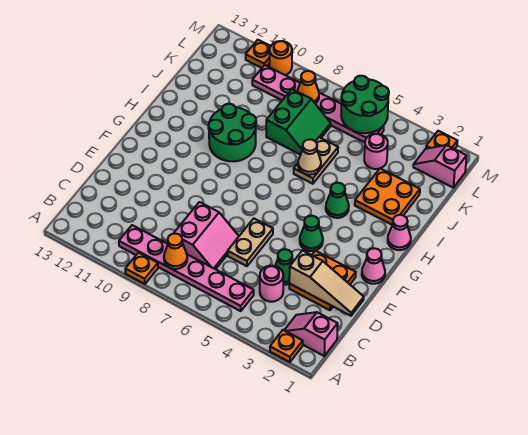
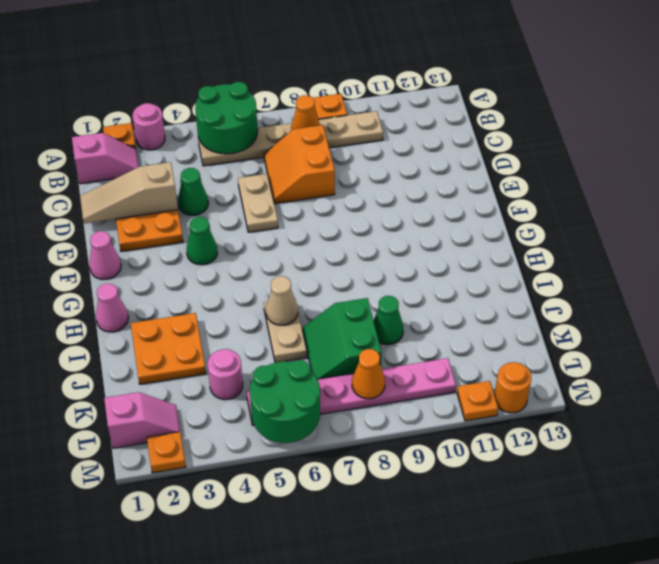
pink 1x6 plate [119,225,254,311] -> tan 1x6 plate [198,111,383,166]
pink 1x1 round brick [260,266,283,302] -> pink 1x1 round brick moved to [133,103,165,150]
pink 2x2 slope [173,202,239,269] -> orange 2x2 slope [264,125,335,204]
green 1x1 cone [326,183,349,218] -> green 1x1 cone moved to [373,296,403,345]
green 2x2 round brick [208,104,256,161] -> green 2x2 round brick moved to [195,82,258,154]
orange 1x1 round brick [270,41,292,75] -> orange 1x1 round brick moved to [494,362,531,413]

